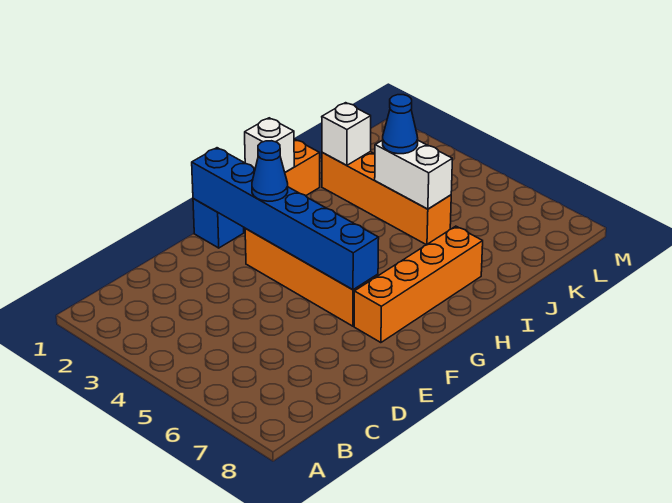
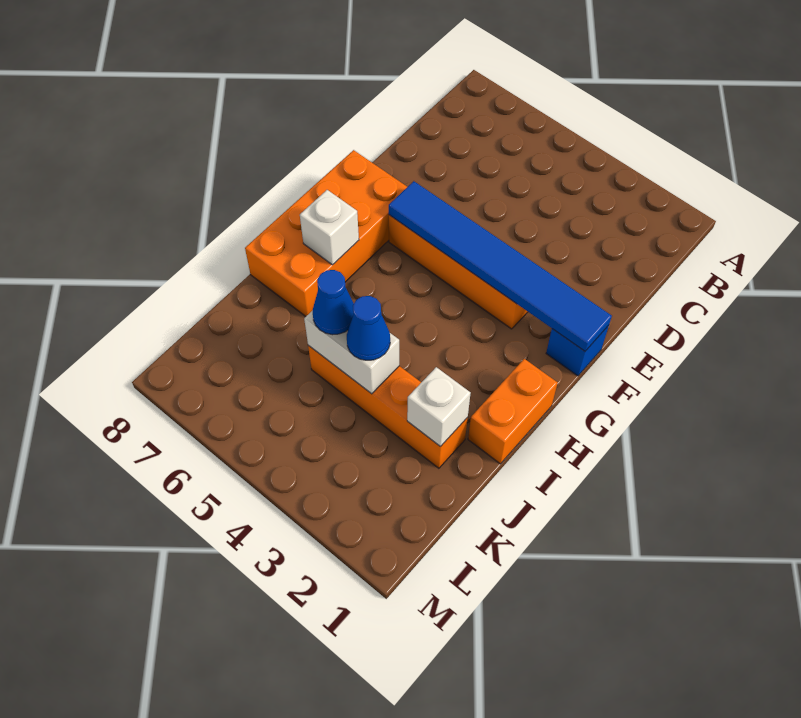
blue 1x6 brick [192,148,379,290] -> blue 1x6 tile [389,181,612,351]
blue 1x1 cone [252,141,288,201] -> blue 1x1 cone moved to [313,270,354,335]
orange 1x4 brick [354,226,483,343] -> orange 2x4 brick [245,150,407,316]
white 1x1 brick [245,118,294,172] -> white 1x1 brick moved to [300,190,359,265]

